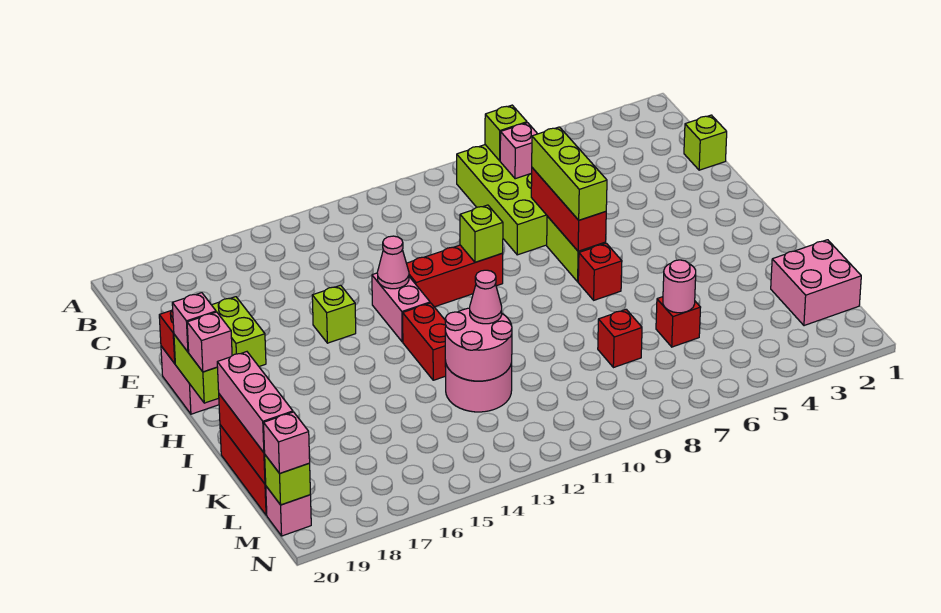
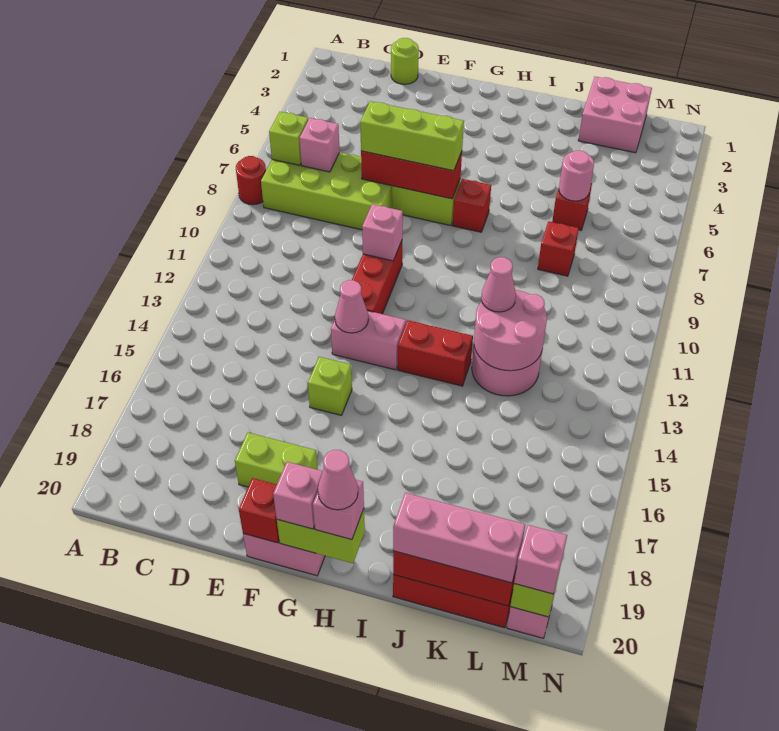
none -> red 1x1 round brick [236,156,266,205]
lime 1x1 brick [684,115,727,170] -> lime 1x1 round brick [391,38,419,84]
lime 1x1 brick [460,205,503,262] -> pink 1x1 brick [362,204,403,261]
none -> pink 1x1 cone [318,450,358,510]

